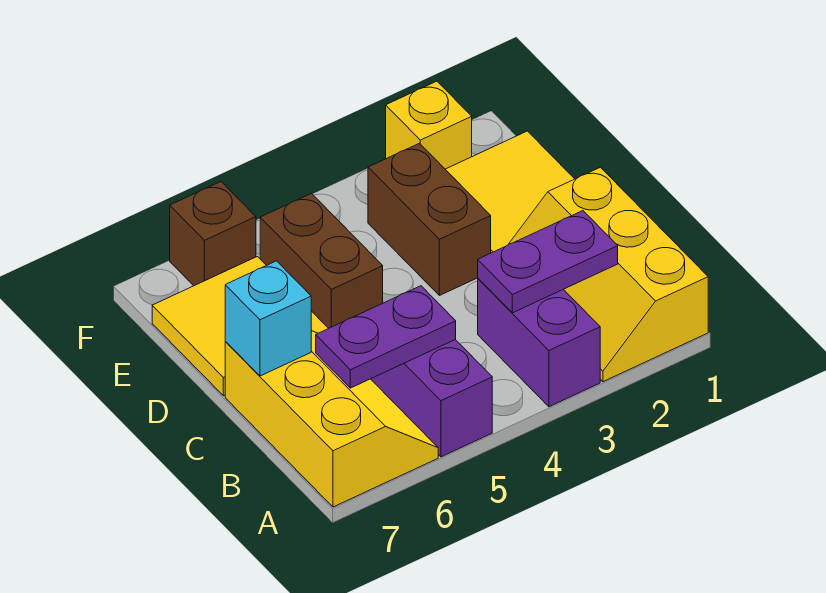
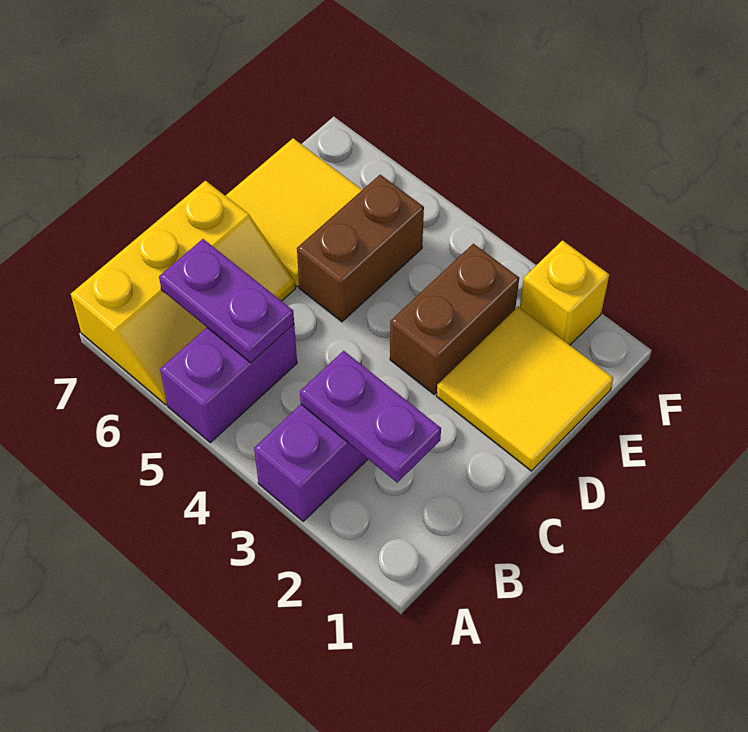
yellow 2x3 slope [508,167,708,382] -> none
cyan 1x1 brick [225,261,311,376] -> none
brown 1x1 brick [170,182,256,286] -> none

